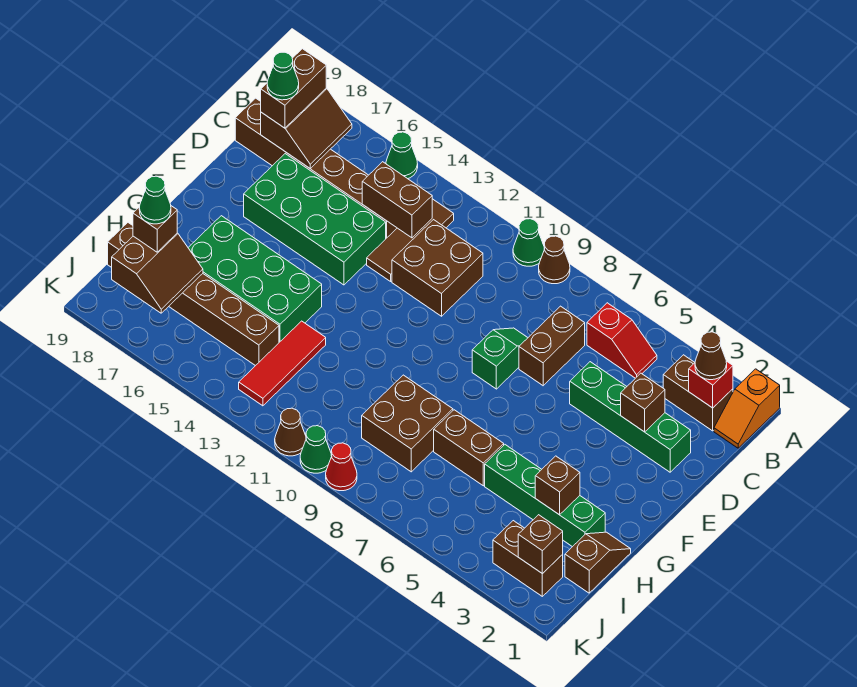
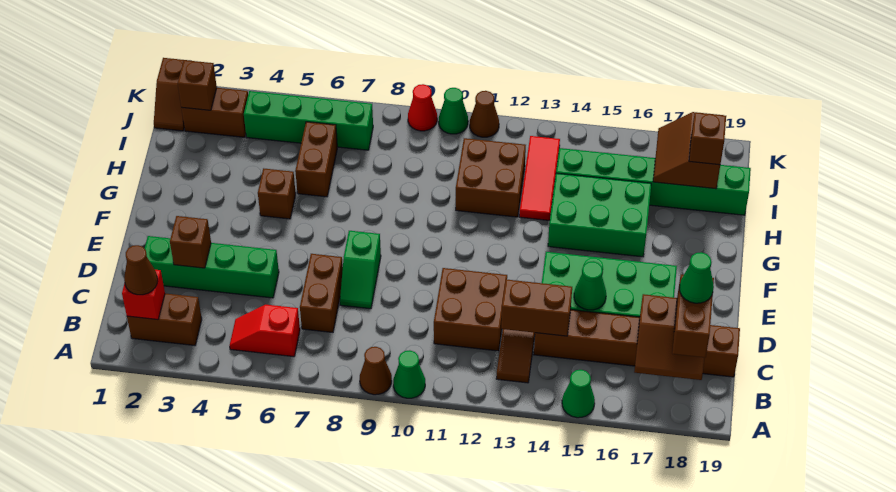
orange 1x2 slope [714,369,780,448] -> none
brown 2x2 slope [261,88,352,169] -> brown 2x2 slope turned to [634,294,705,380]
green 2x4 brick [188,216,322,342] -> green 2x3 brick [548,173,651,257]
brown 1x2 slope [565,532,631,593] -> brown 1x2 slope moved to [154,58,190,131]
green 1x4 brick [485,445,605,547] -> green 1x4 brick moved to [244,91,373,150]
brown 1x1 brick [535,456,580,515] -> brown 1x1 brick moved to [258,168,296,219]
brown 1x2 brick [434,410,504,486] -> brown 1x2 brick turned to [295,122,337,197]
brown 2x2 brick [362,375,453,472] -> brown 2x2 brick moved to [456,138,526,217]
brown 1x6 brick [108,223,279,366] -> green 1x6 brick [556,148,751,215]
green 1x1 cone [139,176,171,224] -> green 1x1 cone moved to [574,261,606,310]

